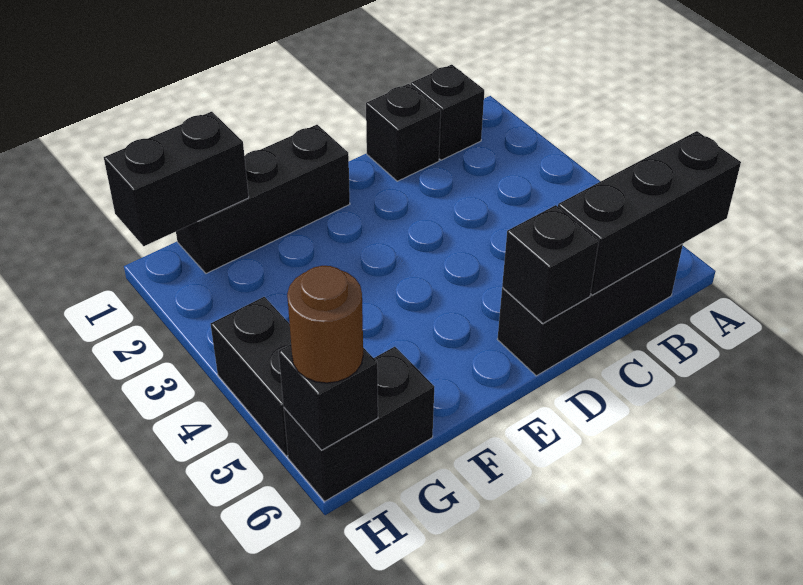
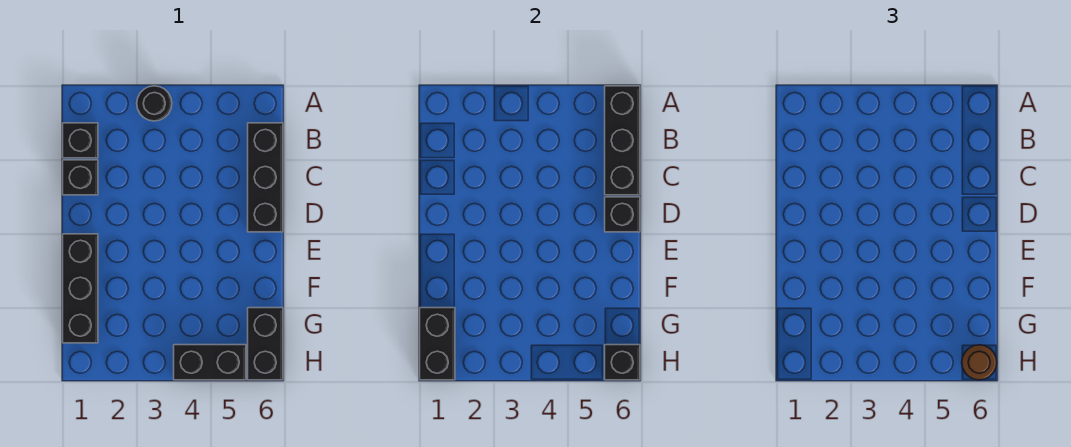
none -> black 1x1 round brick [137,86,172,121]

